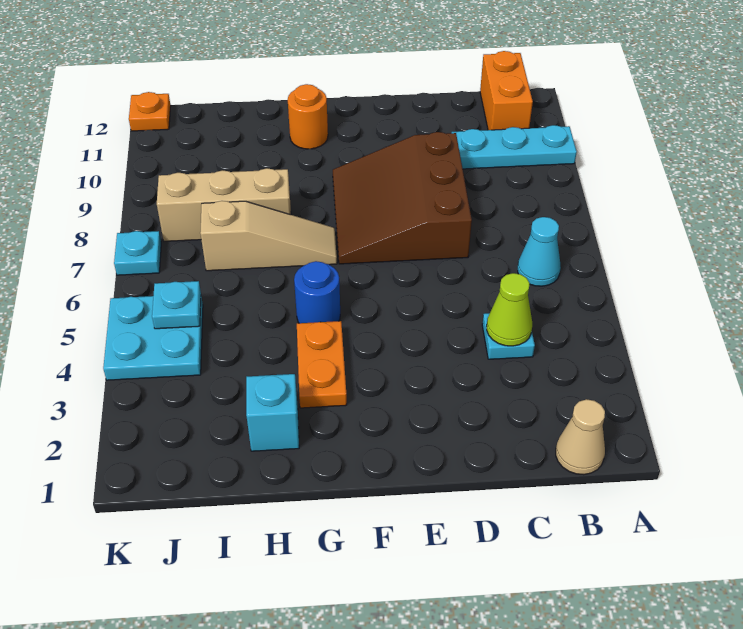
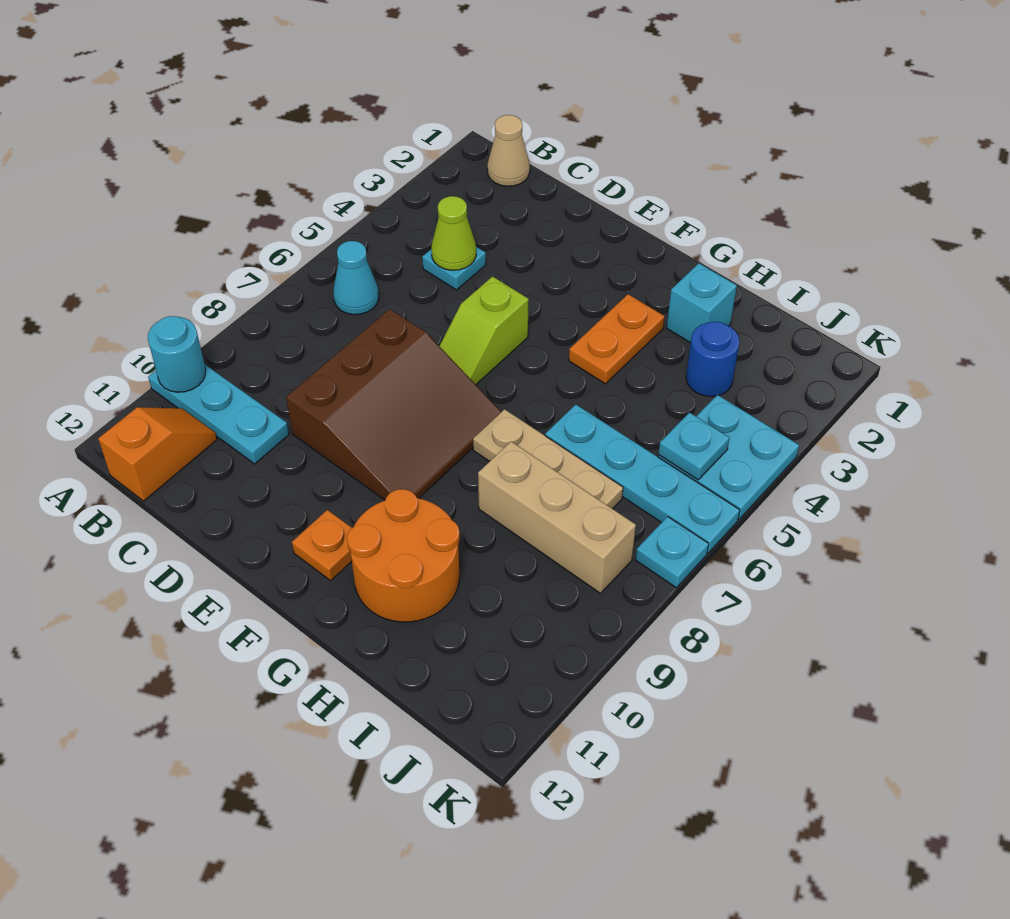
none -> cyan 1x1 round brick [148,316,206,392]
orange 1x2 brick [480,51,533,130] -> orange 1x2 slope [98,407,217,501]
none -> lime 1x2 slope [440,276,529,385]
blue 1x1 round brick [294,261,340,323] -> blue 1x1 round brick moved to [686,322,740,397]
tan 1x3 slope [200,201,337,271] -> tan 1x3 plate [473,409,623,509]
orange 1x1 round brick [288,84,328,149] -> orange 2x2 round brick [347,489,460,622]
none -> cyan 1x4 plate [545,405,740,553]
orange 1x1 plate [129,92,171,131] -> orange 1x1 plate moved to [292,510,352,581]

